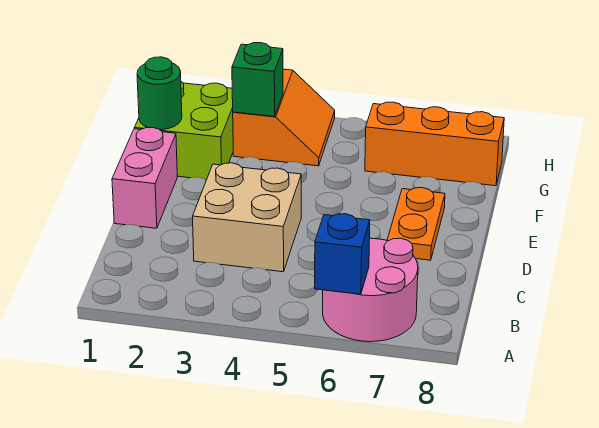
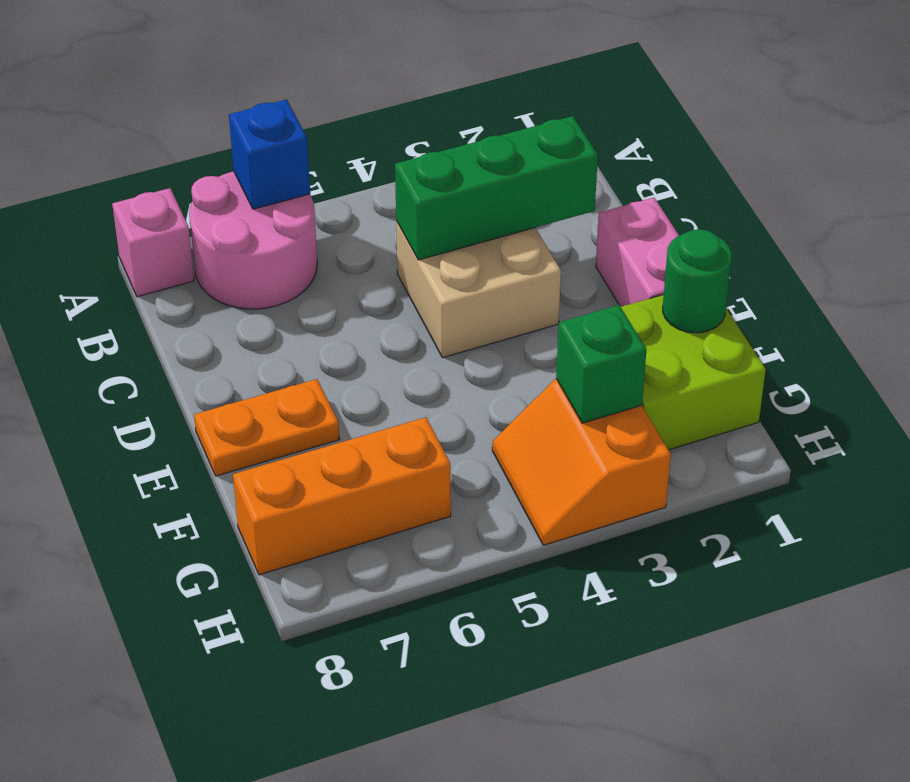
none -> pink 1x1 brick [112,188,194,297]
none -> green 1x3 brick [395,116,598,260]
orange 1x2 plate [387,188,445,260] -> orange 1x2 plate turned to [194,379,340,476]

